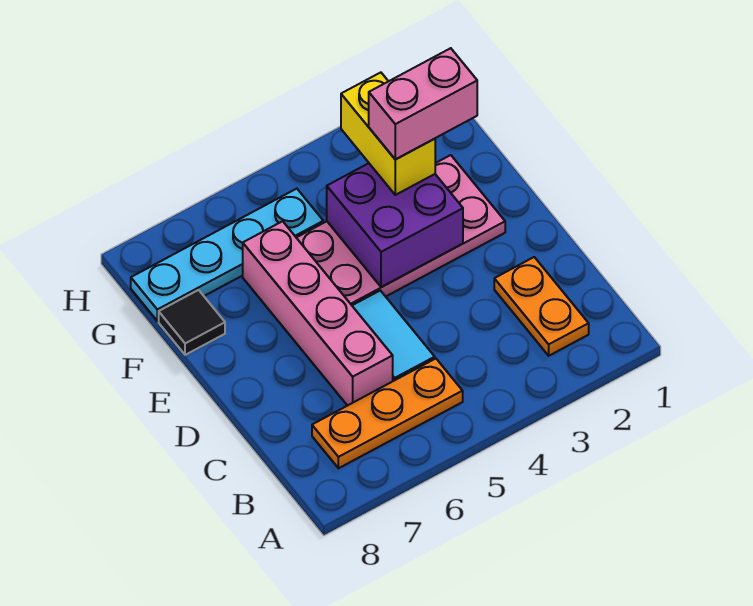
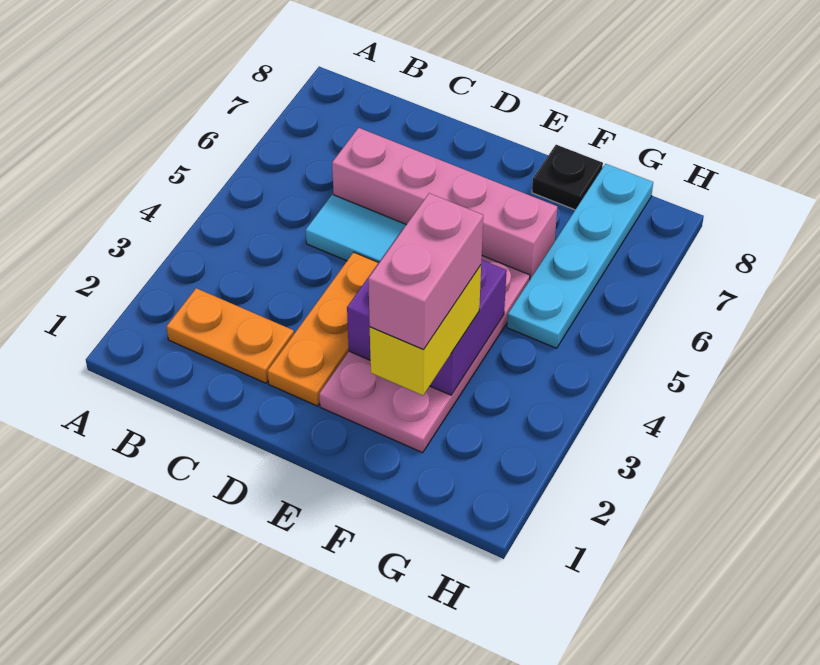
orange 1x3 plate [312,359,463,468] -> orange 1x3 plate moved to [267,252,379,406]
yellow 1x2 brick [341,72,435,195] -> yellow 1x2 brick turned to [370,265,481,395]
black 1x1 tile [159,290,225,355] -> black 1x1 plate [532,145,603,210]

